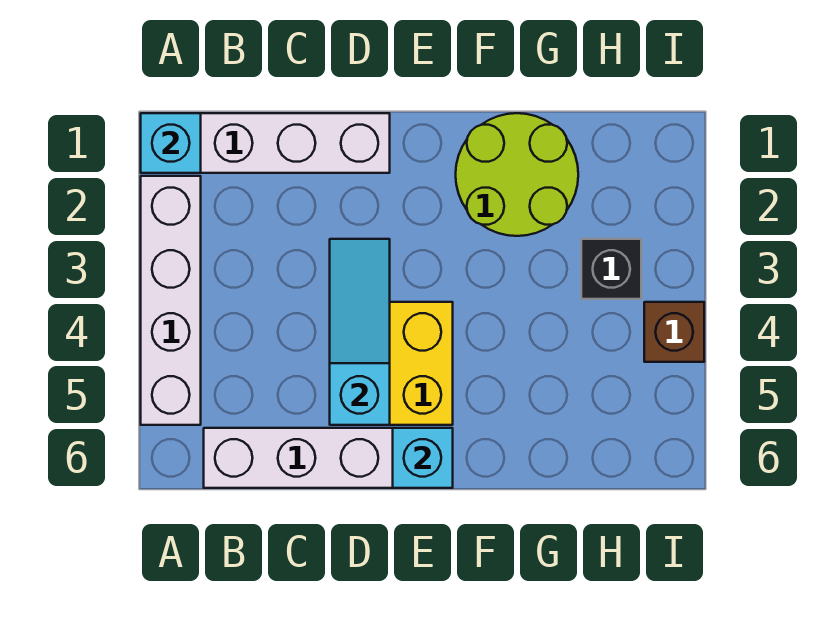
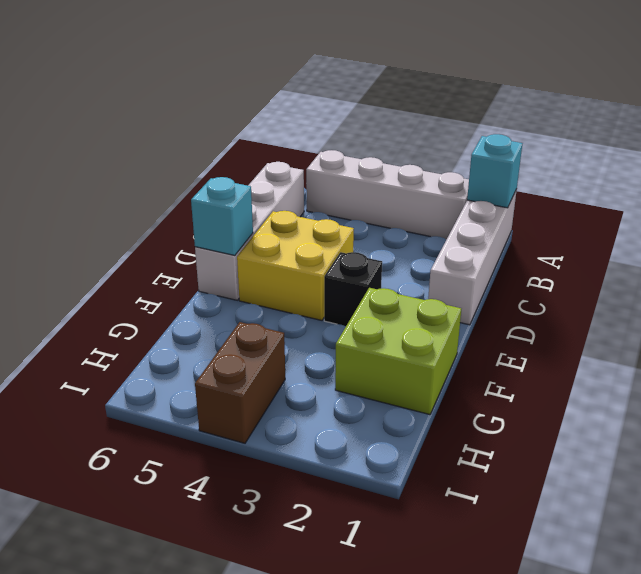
cyan 1x3 slope [330,239,390,425] -> none
lime 2x2 round brick [456,113,578,236] -> lime 2x2 brick [335,288,461,415]
black 1x1 brick [581,239,641,299] -> black 1x1 brick moved to [324,252,382,326]
brown 1x1 brick [644,302,704,362] -> brown 1x2 brick [195,322,285,443]

